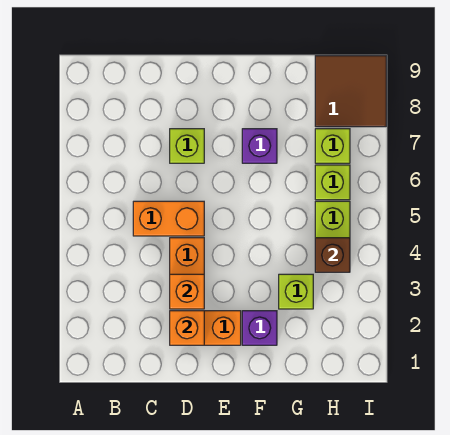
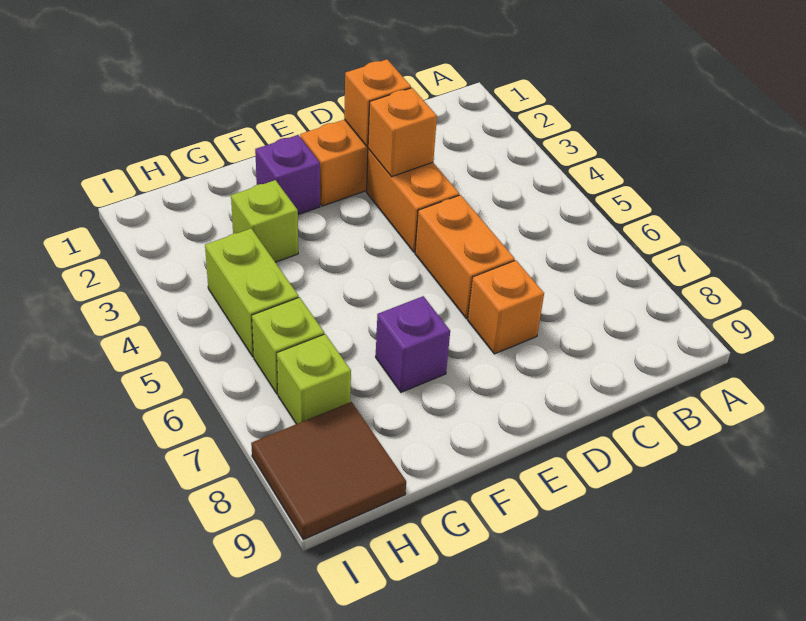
orange 1x2 brick [133,201,204,236] -> orange 1x2 brick turned to [415,195,515,319]
lime 1x1 brick [170,129,204,163] -> orange 1x1 brick [468,260,544,354]
brown 1x1 brick [315,238,350,272] -> none

